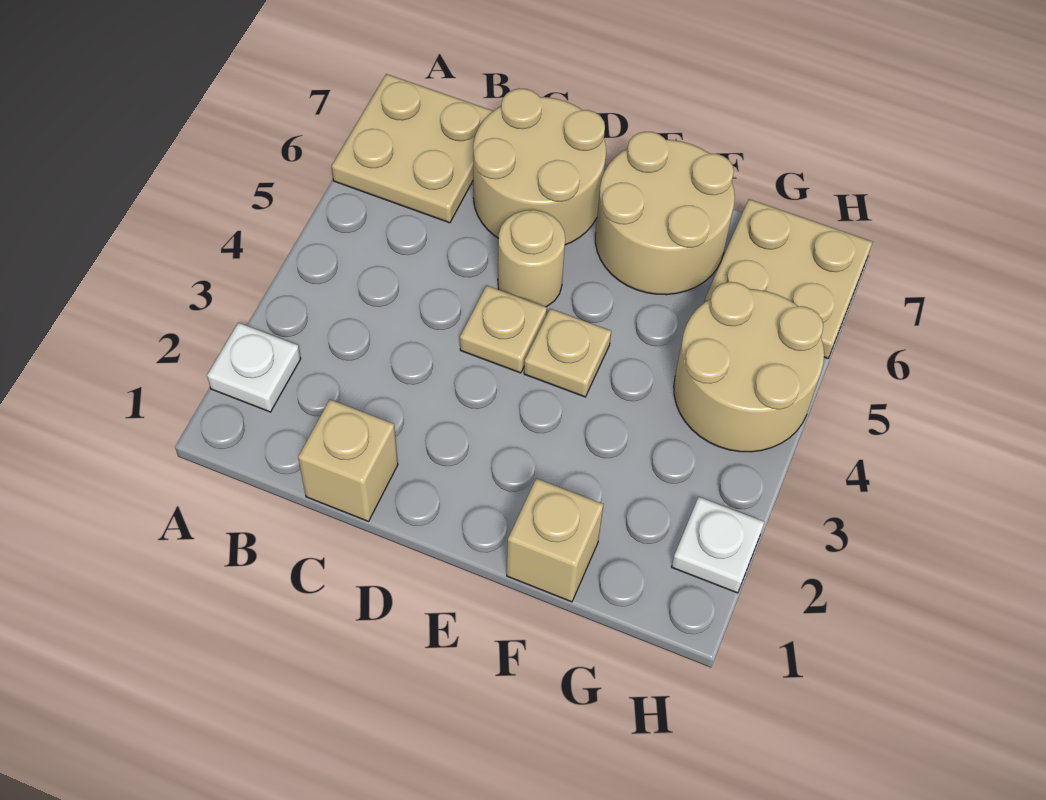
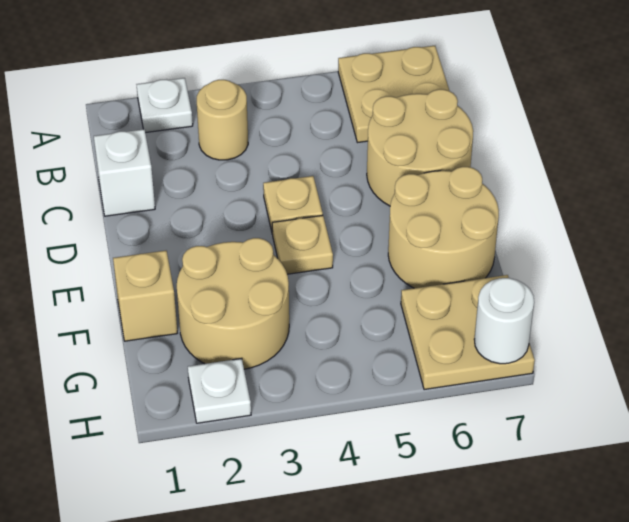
tan 1x1 brick [298,399,398,521] -> white 1x1 brick [94,129,155,216]
tan 1x1 round brick [498,210,565,307] -> tan 1x1 round brick moved to [197,80,248,160]
tan 2x2 round brick [674,282,824,452] -> tan 2x2 round brick moved to [177,238,289,369]
none -> white 1x1 round brick [474,278,534,364]

